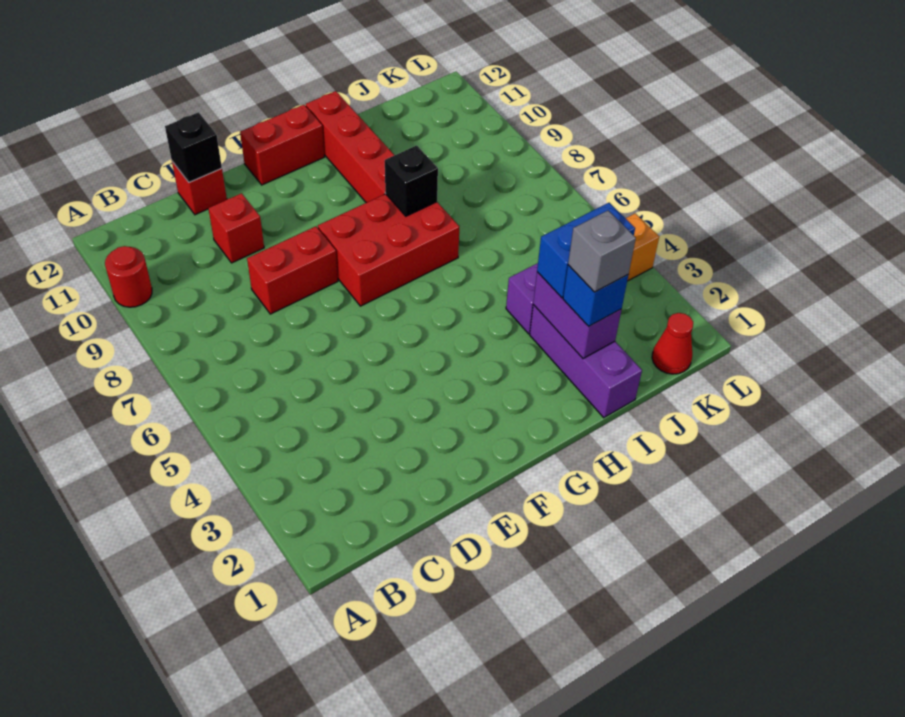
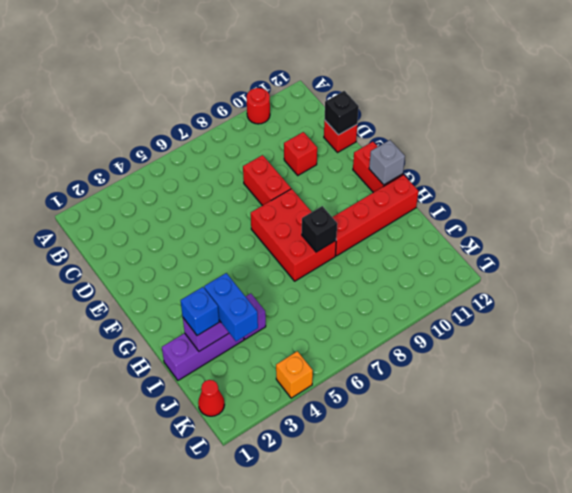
grey 1x1 brick [568,211,636,292] -> grey 1x1 brick moved to [369,140,405,185]

